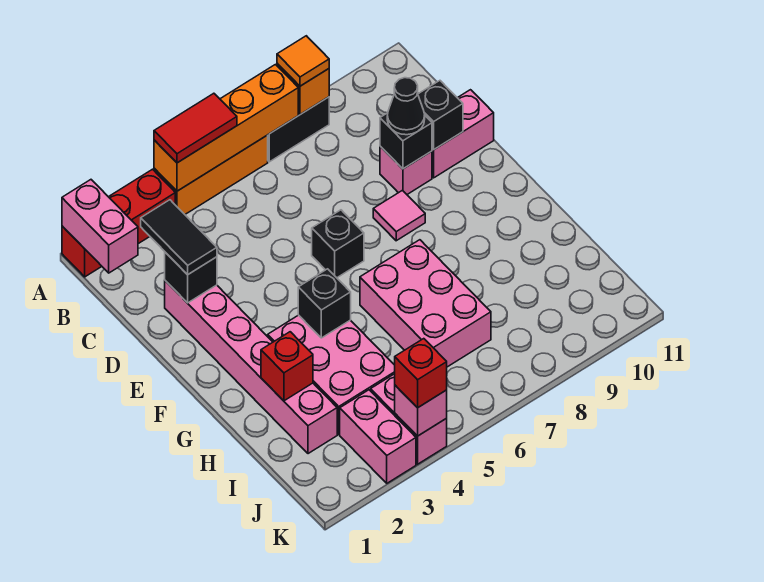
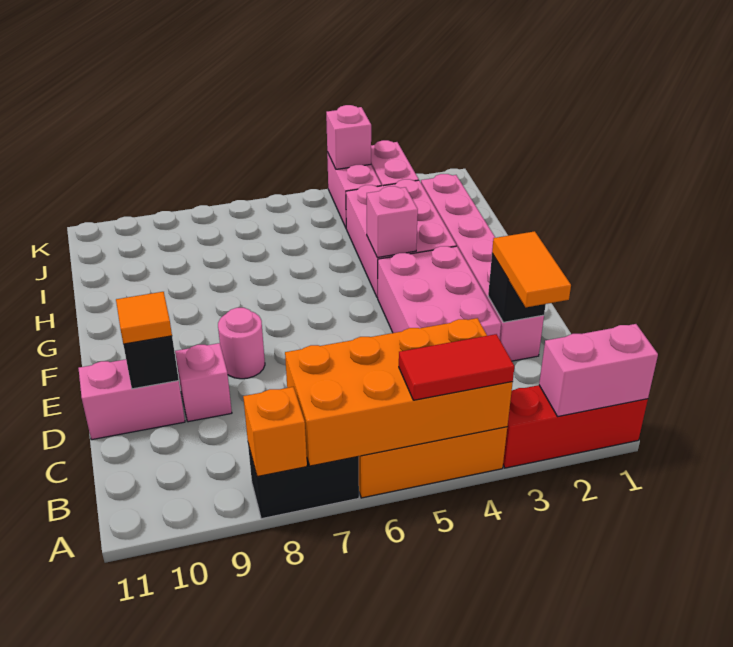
pink 1x2 brick [62,180,138,273] -> pink 1x2 brick turned to [539,324,658,416]
orange 1x4 brick [154,65,298,191] -> orange 2x4 brick [285,318,513,466]
orange 1x1 tile [277,36,329,86] -> orange 1x1 tile moved to [116,292,172,344]
black 1x2 tile [141,200,217,275] -> orange 1x2 tile [492,231,571,307]
black 1x1 brick [380,113,432,169] -> none
black 1x1 cone [387,78,425,135] -> none
black 1x1 brick [312,210,364,278] -> none
pink 1x1 tile [373,190,425,241] -> pink 1x1 round brick [218,308,265,379]
black 1x1 brick [298,269,351,338] -> pink 1x1 brick [367,186,418,257]
pink 2x3 brick [360,240,491,367] -> pink 2x3 brick moved to [378,246,501,339]
red 1x1 brick [261,332,313,401] -> none
red 1x1 brick [395,339,447,408] -> none

